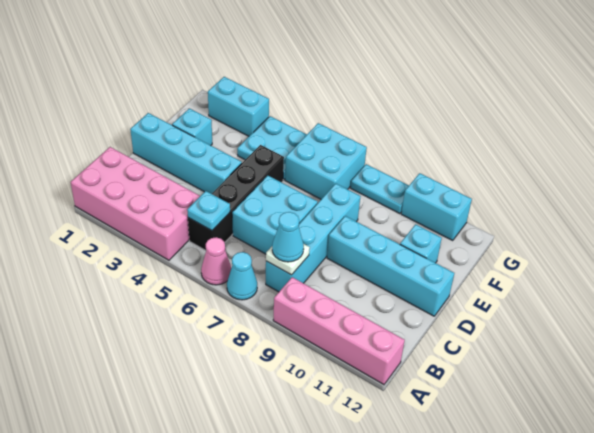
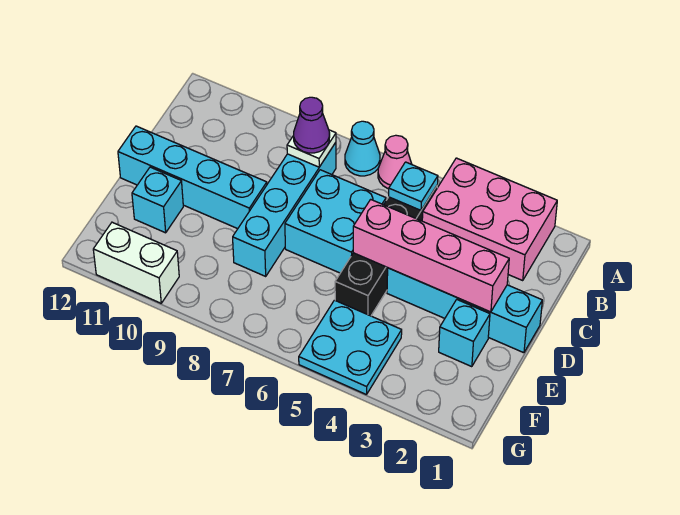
pink 2x4 brick [71,147,200,260] -> pink 2x3 brick [422,158,557,280]
pink 1x4 brick [273,277,405,385] -> pink 1x4 brick moved to [353,199,509,312]
cyan 1x1 cone [272,212,304,262] -> purple 1x1 cone [294,97,330,153]
cyan 2x2 brick [285,123,367,199] -> none
cyan 1x2 brick [208,77,269,136] -> none
cyan 1x2 plate [351,164,409,214] -> none
cyan 1x2 brick [401,173,472,240] -> white 1x2 brick [93,222,179,303]

